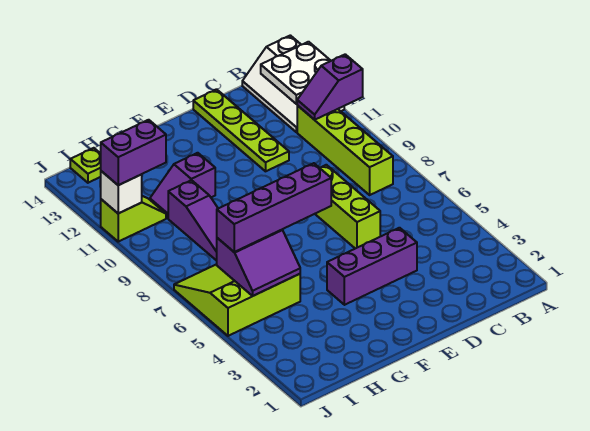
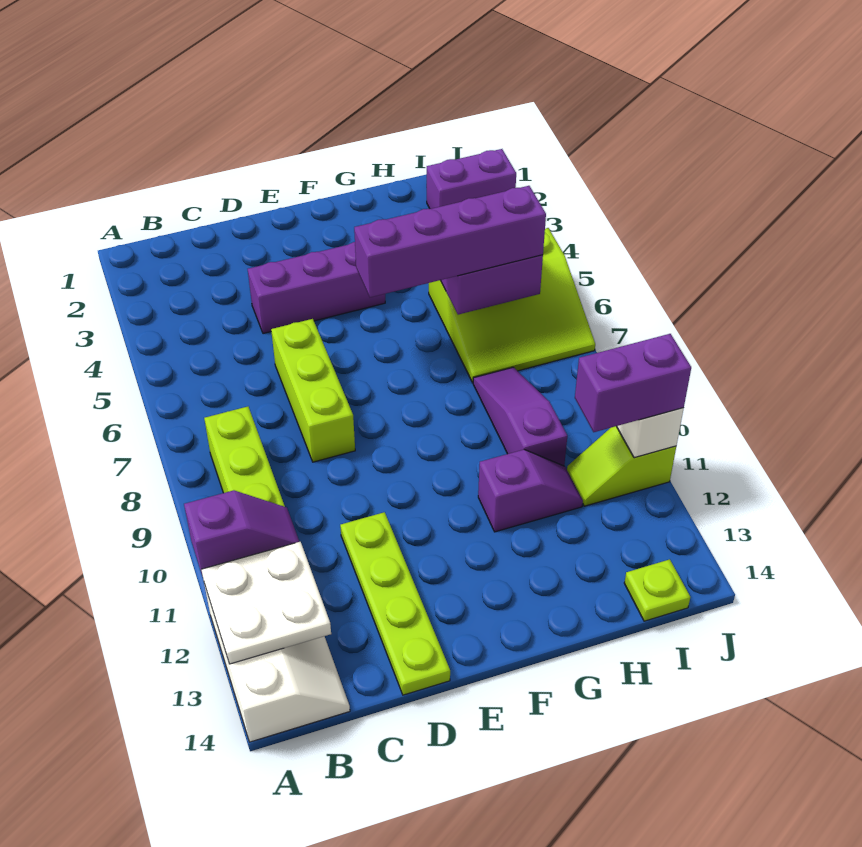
none -> purple 1x2 brick [427,149,516,209]

